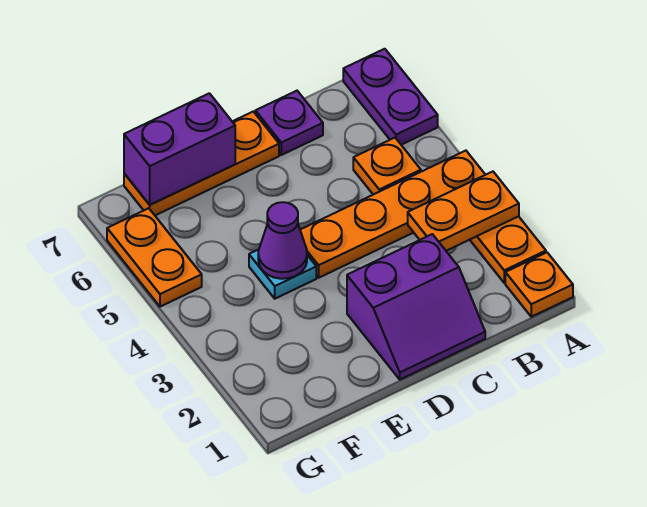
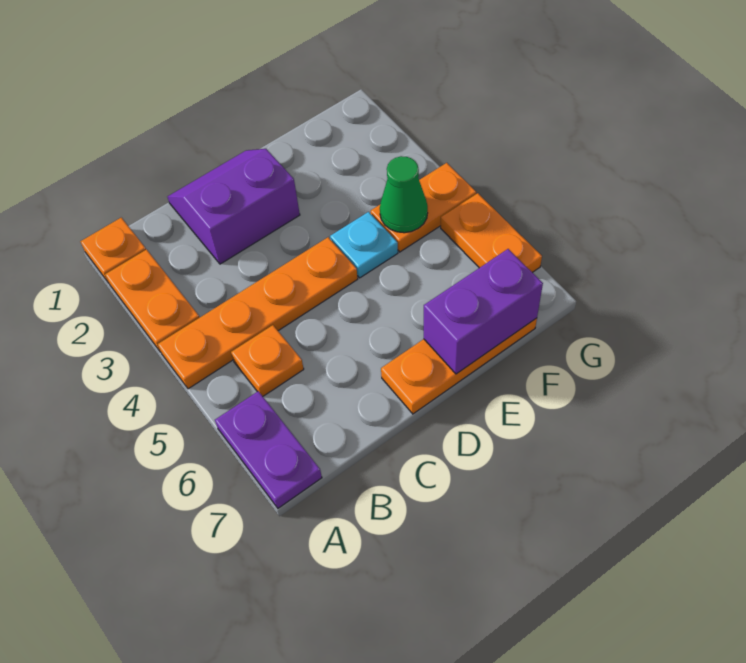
orange 1x2 plate [408,172,519,251] -> orange 1x2 plate moved to [371,163,476,252]
purple 1x1 plate [255,91,323,155] -> none
purple 1x1 cone [258,202,307,279] -> none
none -> green 1x1 cone [380,156,428,233]

